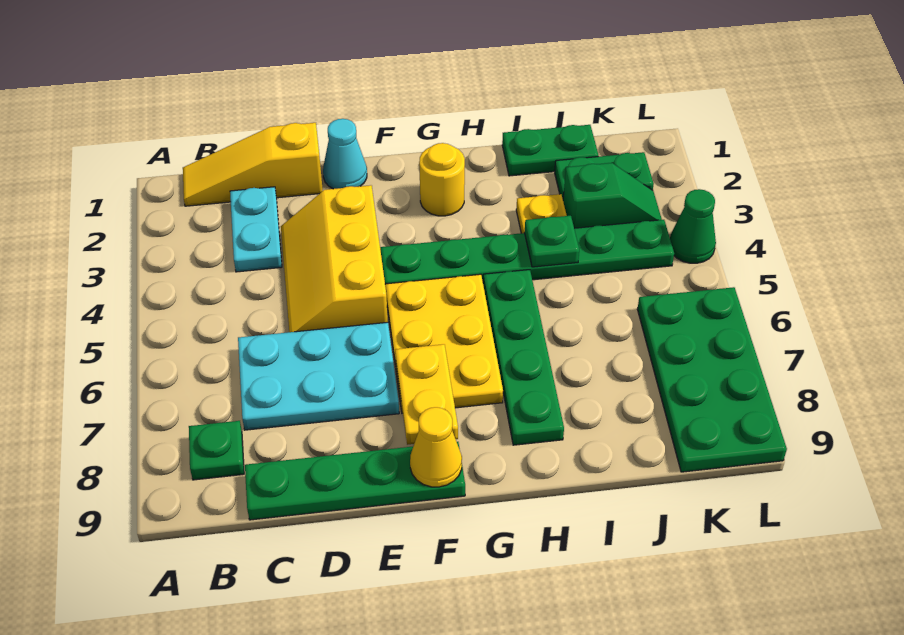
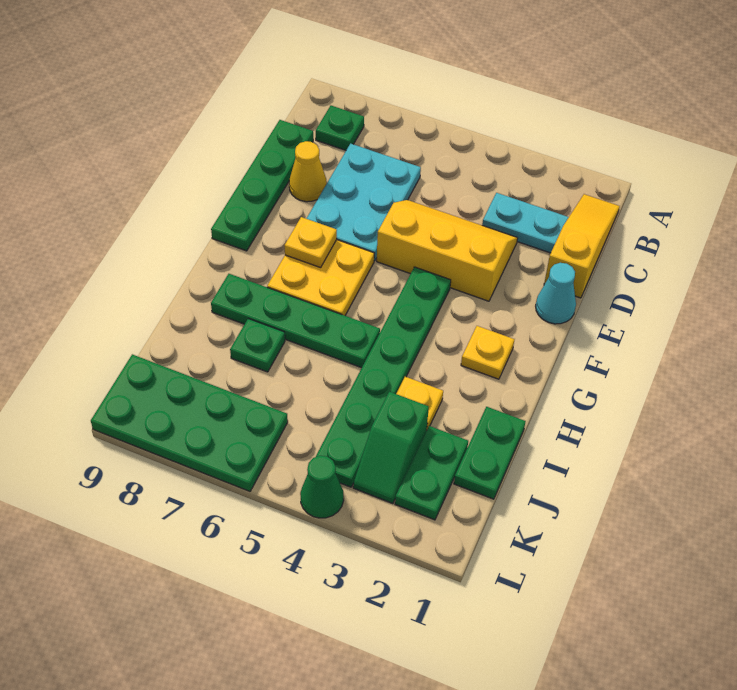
yellow 2x3 plate [385,274,503,413] -> yellow 2x2 plate [267,240,374,316]
yellow 1x2 plate [395,344,458,445] -> yellow 1x1 plate [284,217,337,268]
yellow 1x1 cone [410,407,462,487] -> yellow 1x1 cone moved to [289,141,327,202]
yellow 1x1 round brick [419,143,465,216] -> yellow 1x1 plate [461,326,515,379]
green 1x1 plate [525,216,579,267] -> green 1x1 plate moved to [230,319,285,372]

